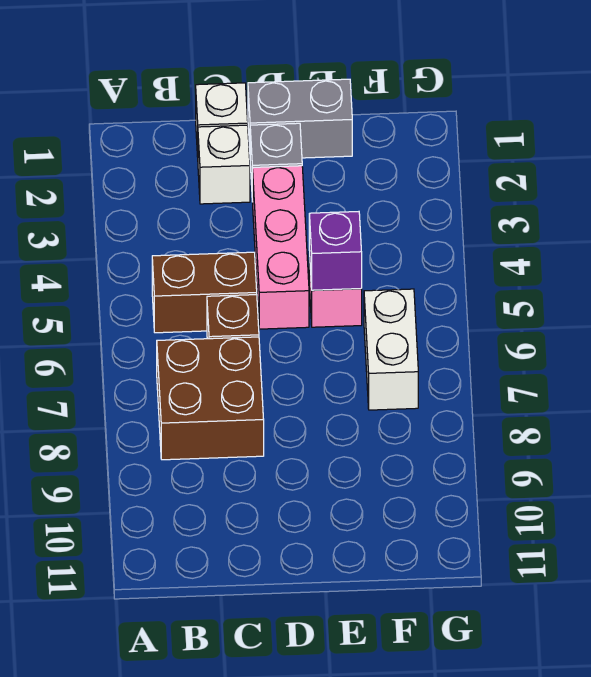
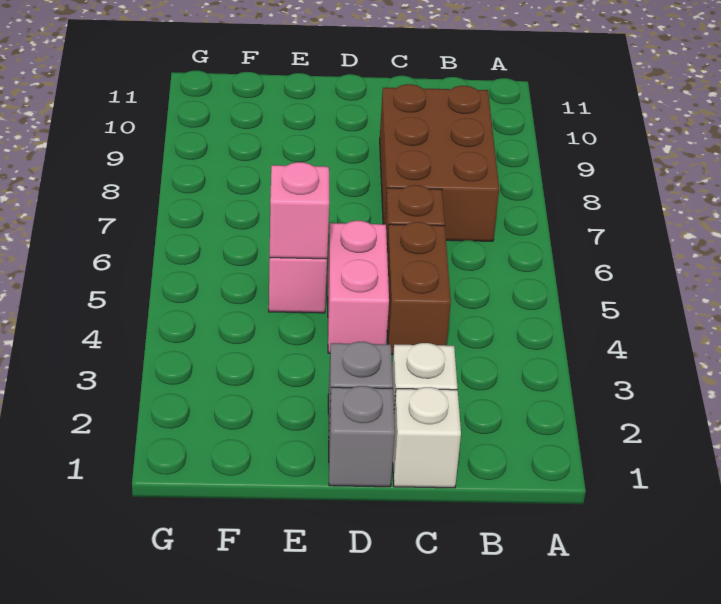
brown 1x2 brick [152,252,257,333] -> brown 1x2 brick turned to [387,222,451,354]
brown 2x2 brick [157,337,264,460] -> brown 2x3 brick [380,84,499,241]
grey 1x2 brick [248,79,352,158] -> grey 1x1 brick [329,386,395,487]
pink 1x3 brick [253,166,309,329] -> pink 1x2 brick [328,221,389,353]
purple 1x1 brick [309,212,362,290] -> pink 1x1 brick [270,162,329,259]
white 1x2 brick [364,289,418,410] -> none

